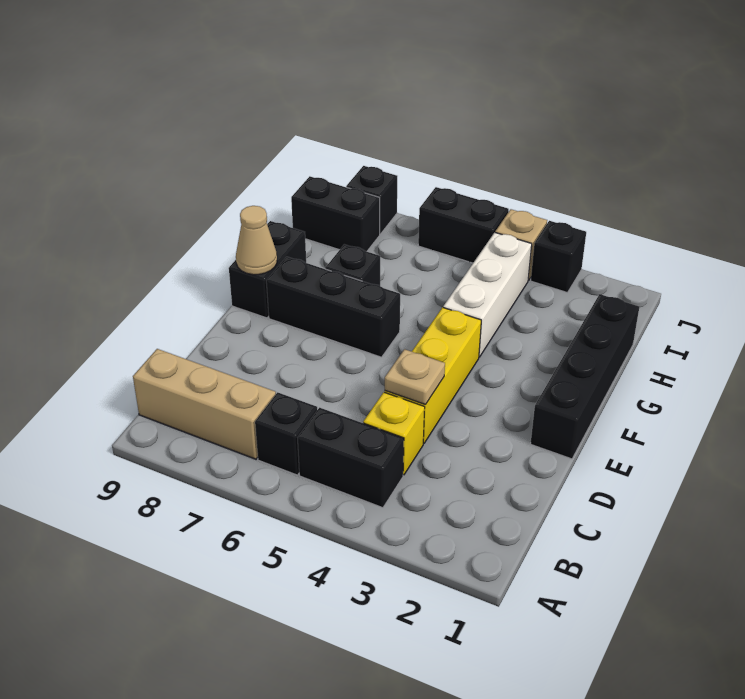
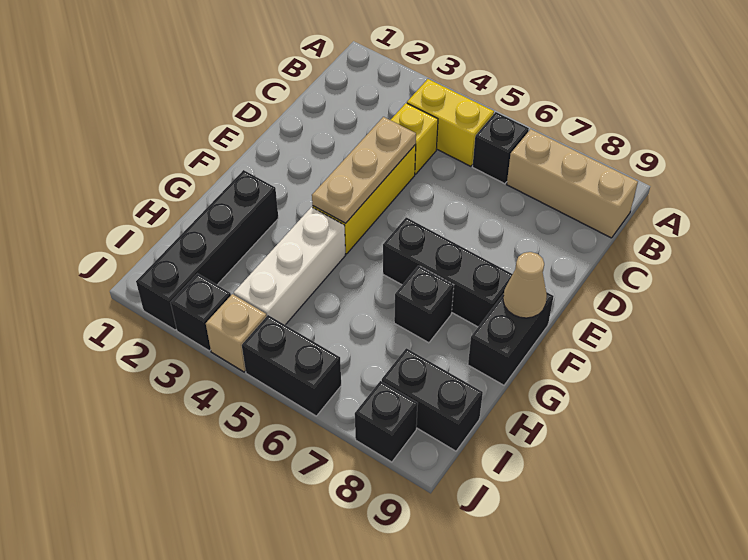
black 1x2 brick [298,408,404,508] -> yellow 1x2 brick [407,79,494,166]
tan 1x1 plate [385,349,445,405] -> tan 1x3 plate [312,117,416,223]
black 1x4 brick [531,294,639,459] -> black 1x4 brick moved to [136,170,278,330]

